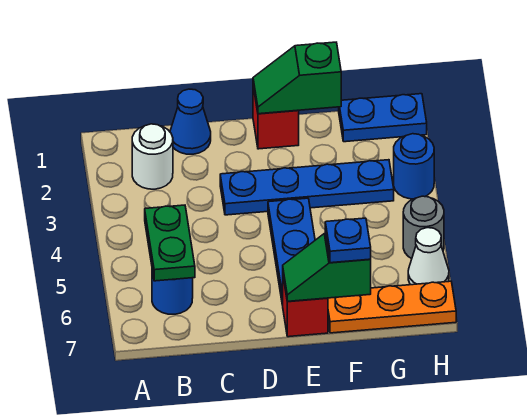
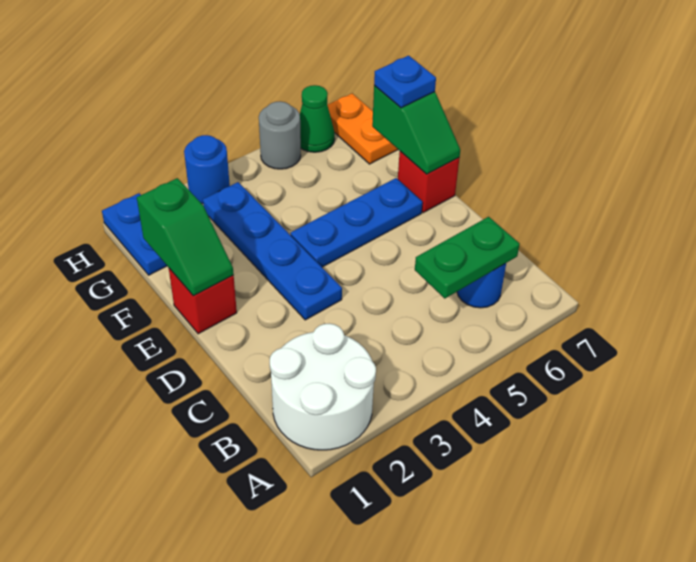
white 1x1 round brick [132,124,173,189] -> white 2x2 round brick [270,324,376,450]
blue 1x1 cone [170,89,211,154] -> none
orange 1x3 plate [328,281,456,333] -> orange 1x2 plate [328,93,398,164]
white 1x1 cone [408,228,449,285] -> green 1x1 cone [300,85,335,152]

